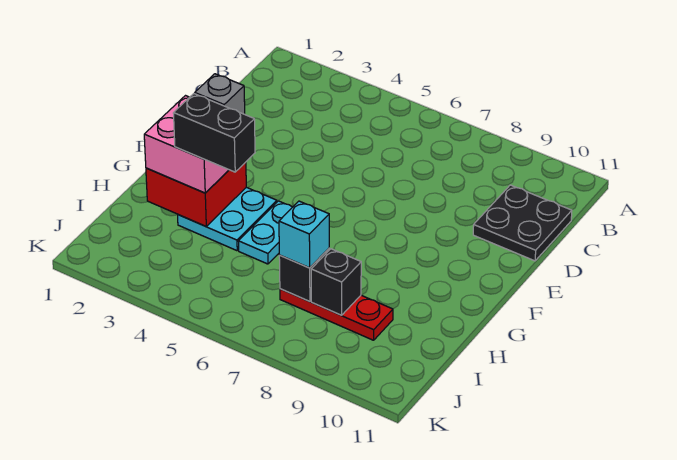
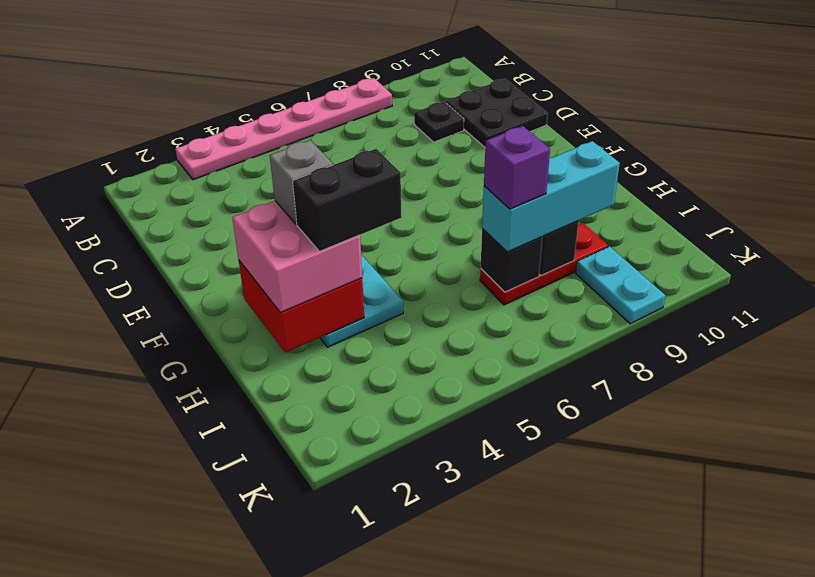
none -> pink 1x6 plate [175,78,392,180]
none -> black 1x1 plate [414,102,464,142]
cyan 1x2 plate [238,201,292,264] -> cyan 1x2 plate moved to [576,246,665,324]
cyan 1x1 brick [279,201,329,268] -> cyan 1x3 brick [482,141,620,252]
none -> purple 1x1 brick [484,126,550,209]

